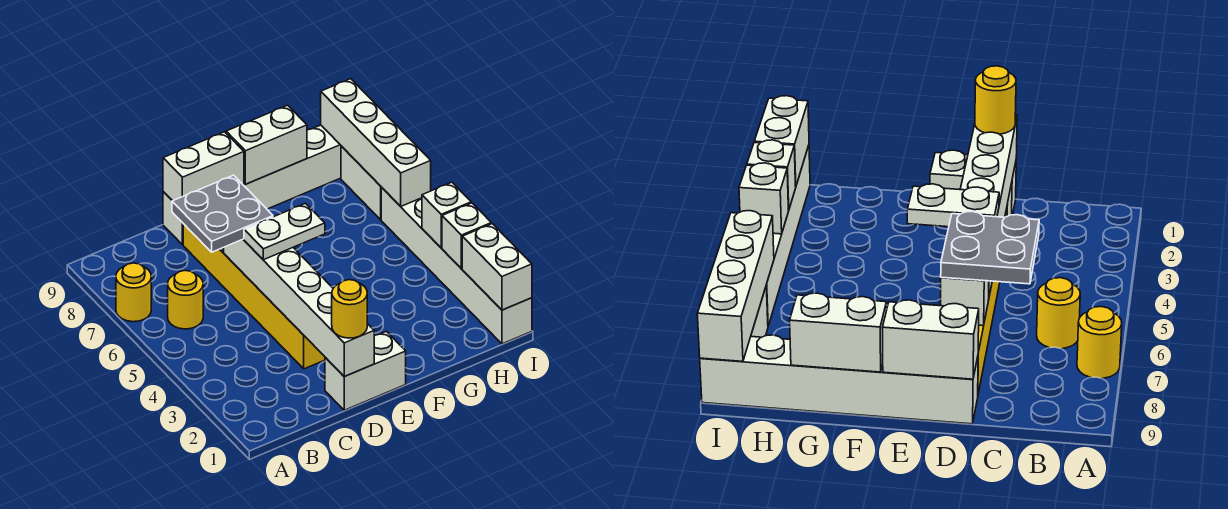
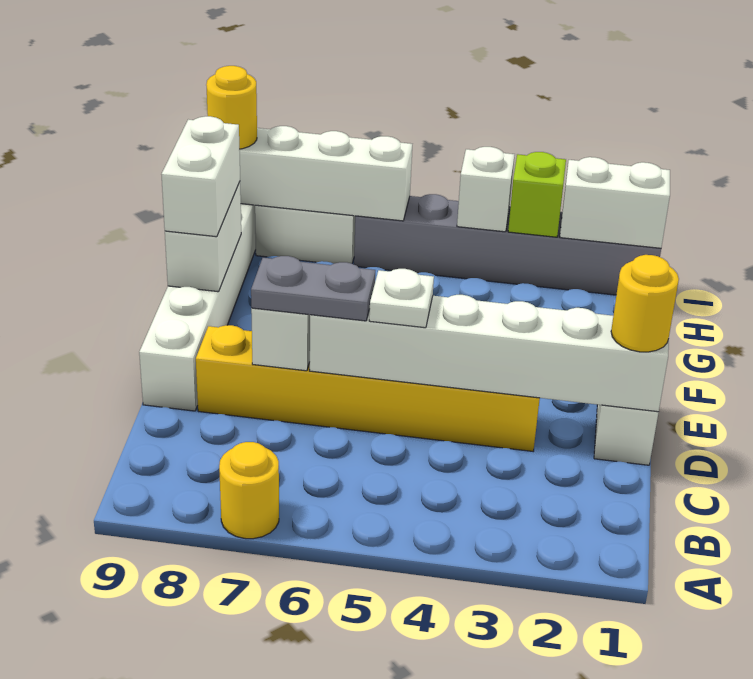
yellow 1x1 round brick [168,271,203,329] -> yellow 1x1 round brick moved to [206,66,257,149]
grey 2x2 plate [172,175,273,252] -> grey 1x2 plate [251,256,375,321]
white 1x2 plate [244,203,325,260] -> white 1x1 plate [369,269,434,328]
white 1x2 brick [163,132,244,201] -> white 1x2 brick moved to [161,116,240,237]
white 1x6 brick [381,188,532,344] -> grey 1x6 brick [354,194,661,295]
white 1x1 brick [442,203,491,269] -> lime 1x1 brick [508,152,566,237]

